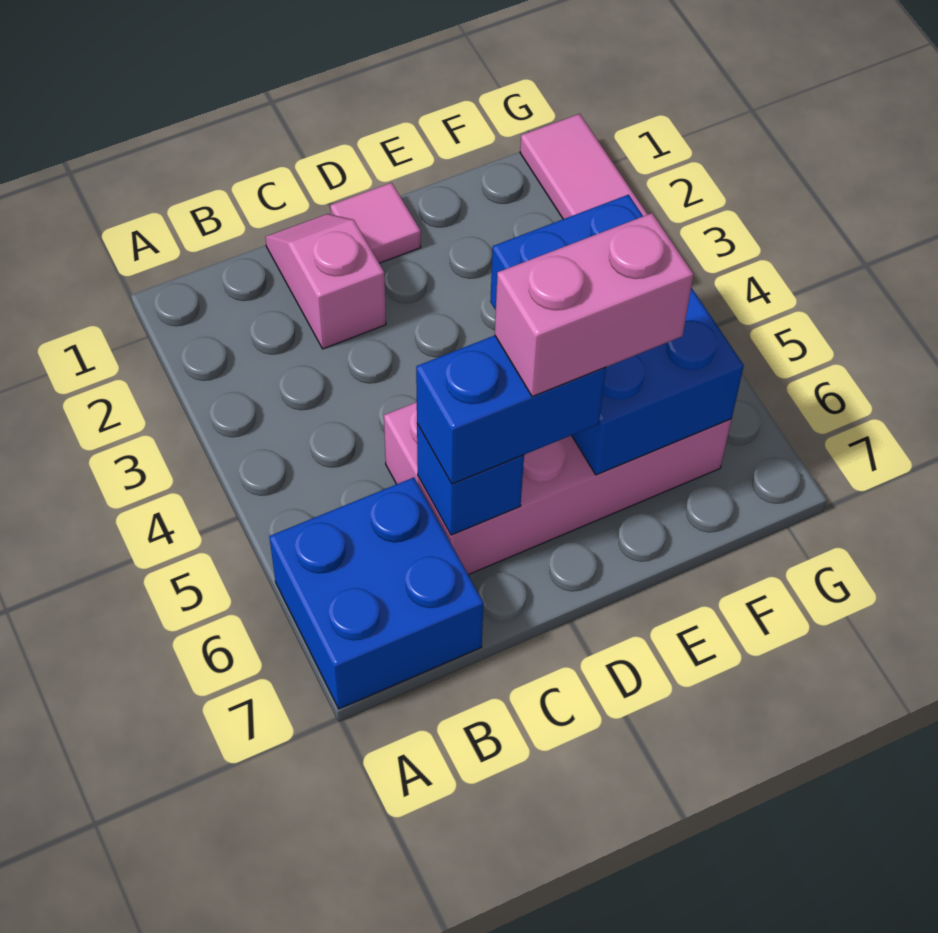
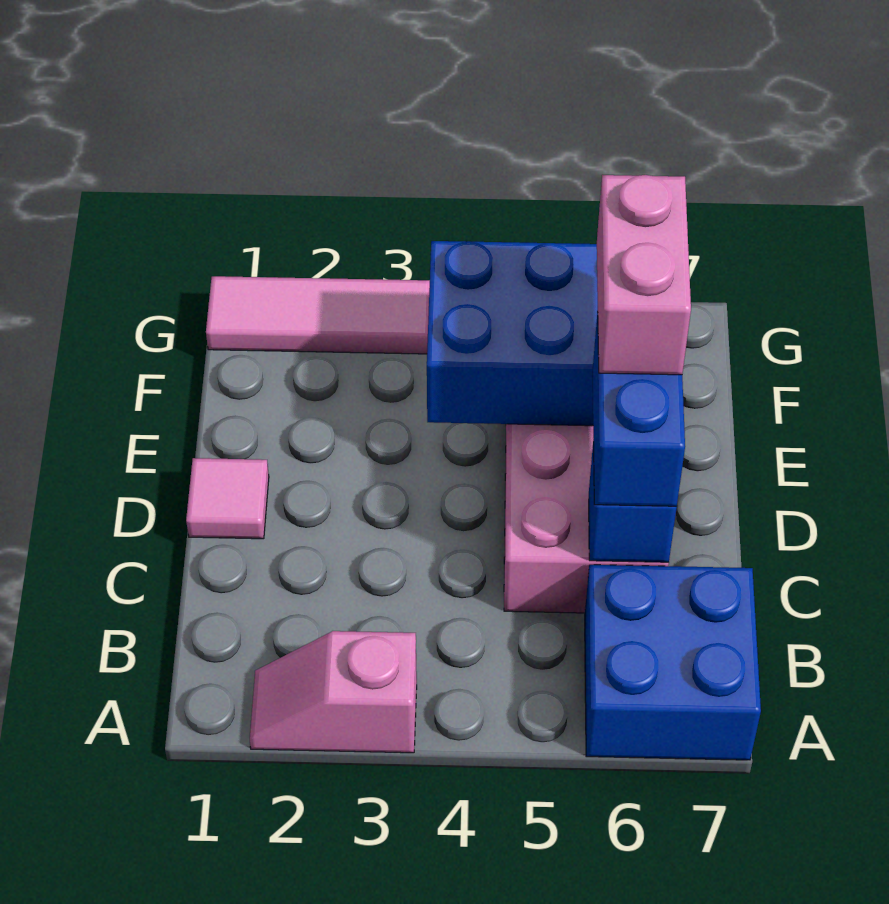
pink 1x2 slope [265,214,386,349] -> pink 1x2 slope moved to [250,631,417,753]

